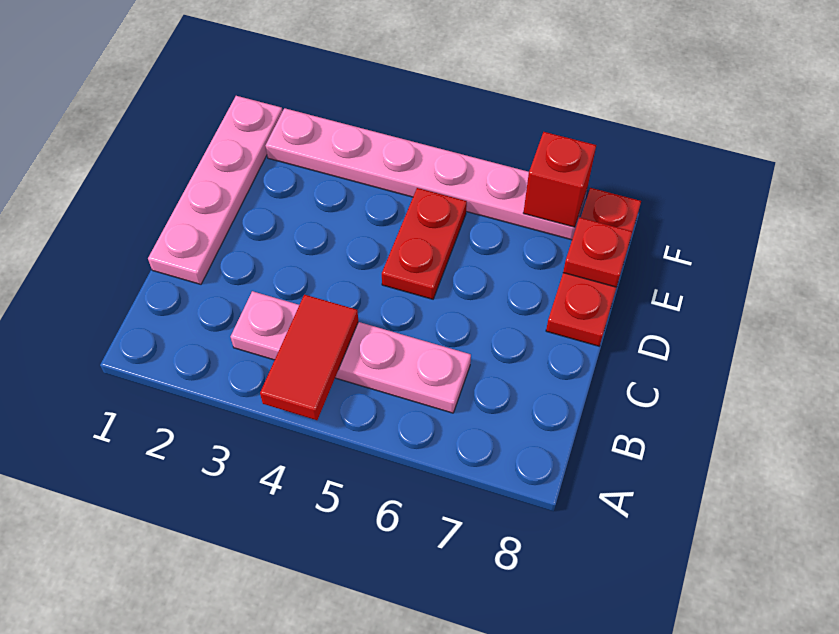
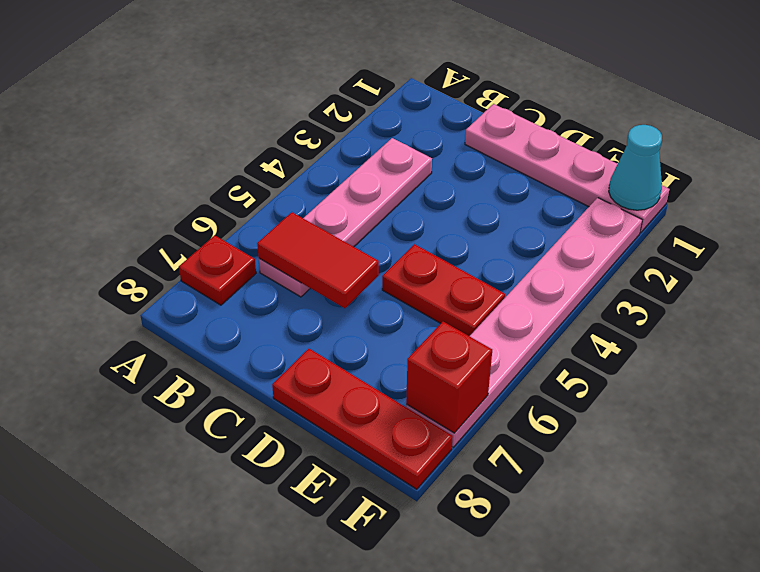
red 1x2 tile [260,295,358,420] -> red 1x2 tile moved to [257,212,379,308]
red 1x1 plate [563,217,632,287] -> red 1x1 plate moved to [179,235,256,305]
none -> cyan 1x1 cone [609,125,662,210]

